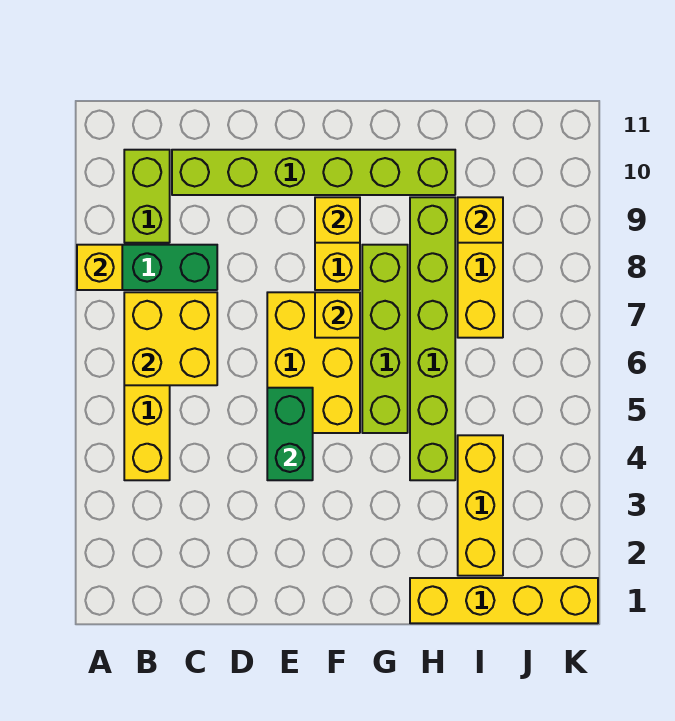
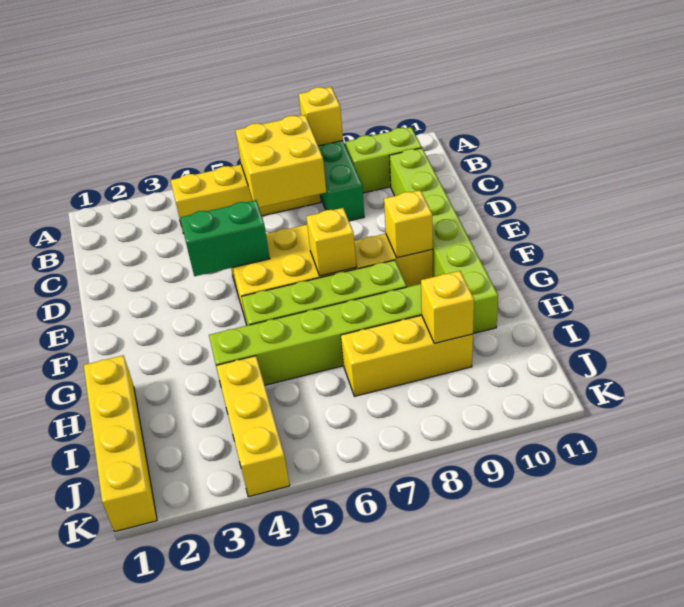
yellow 1x3 brick [458,435,503,576] -> yellow 1x3 brick turned to [216,356,290,497]

